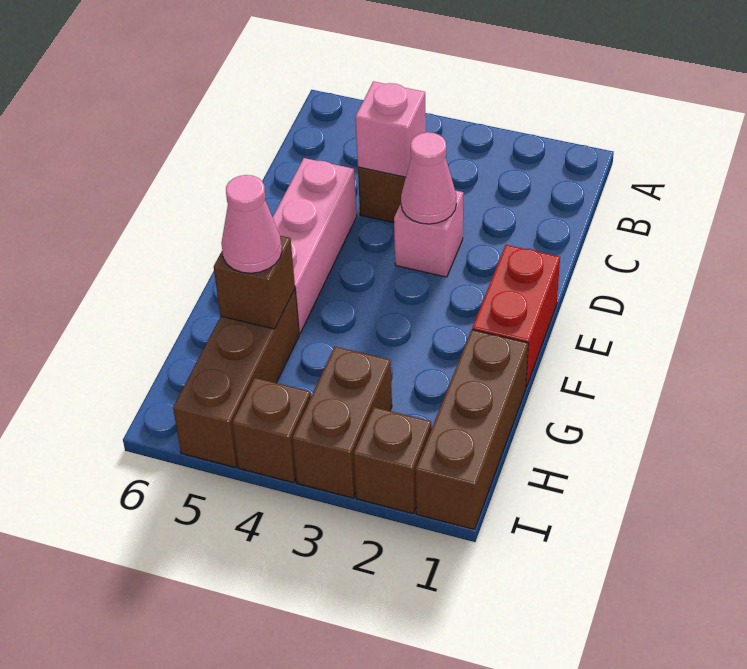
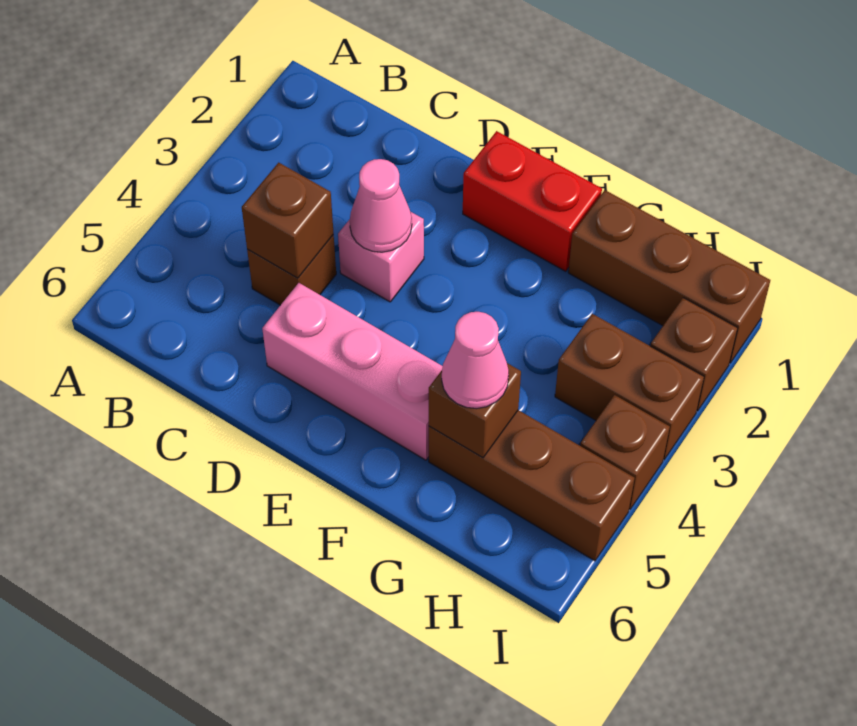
pink 1x1 brick [355,81,426,177] -> brown 1x1 brick [242,163,334,278]

